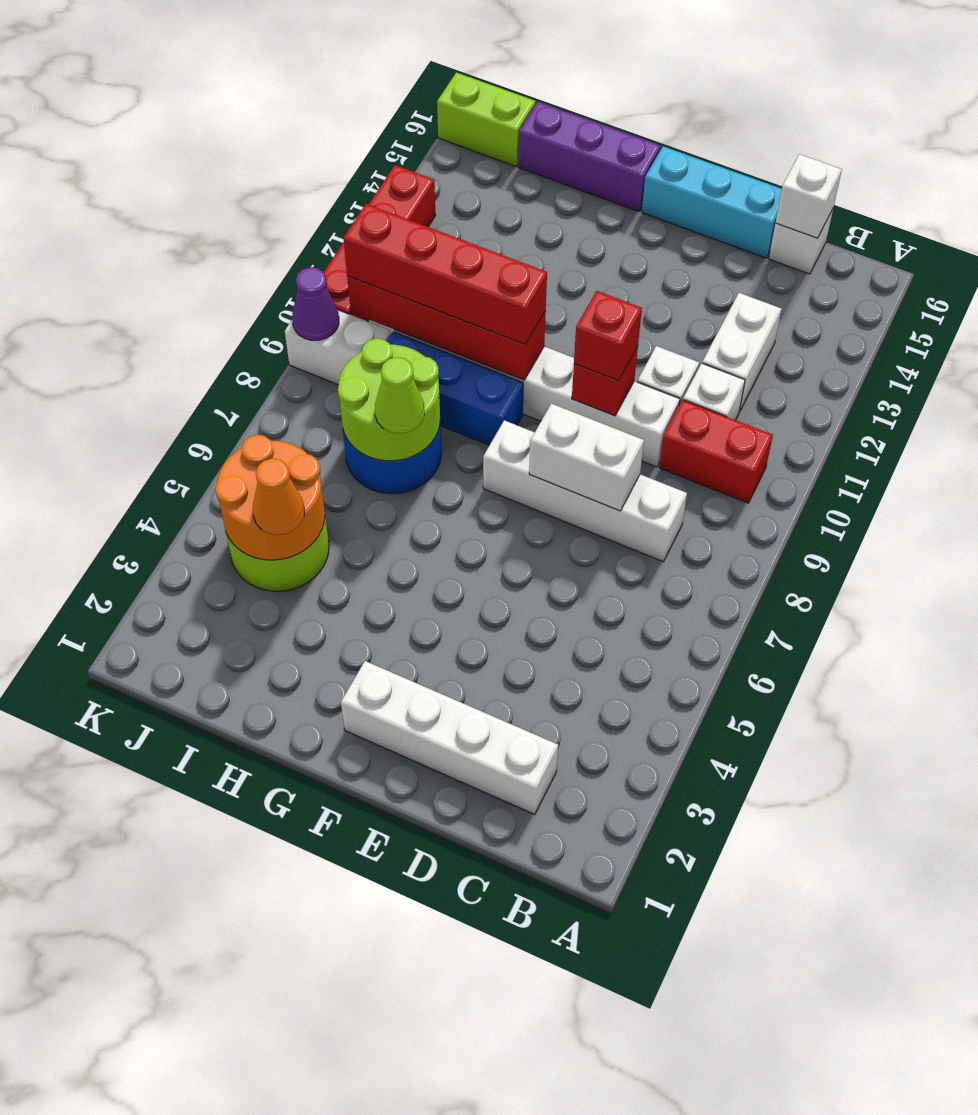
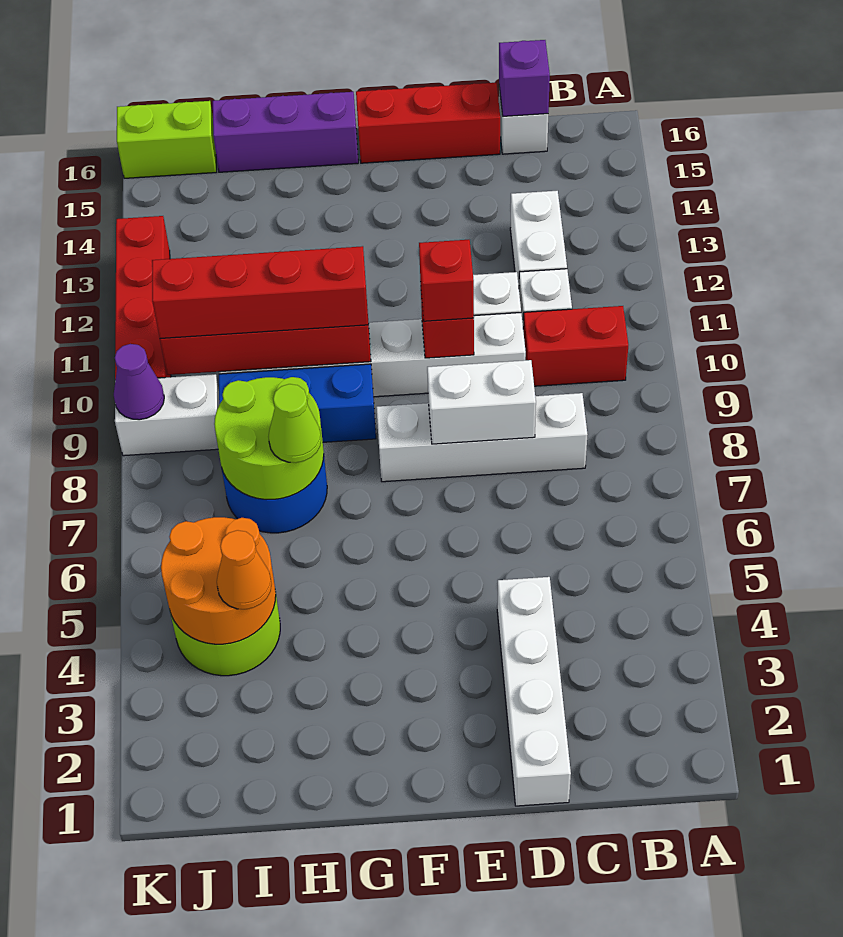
white 1x4 brick [341,661,558,814] -> white 1x4 brick turned to [497,577,571,806]
white 1x1 brick [776,154,842,238] -> purple 1x1 brick [499,40,550,116]
cyan 1x3 brick [642,146,782,258] -> red 1x3 brick [356,83,500,163]

